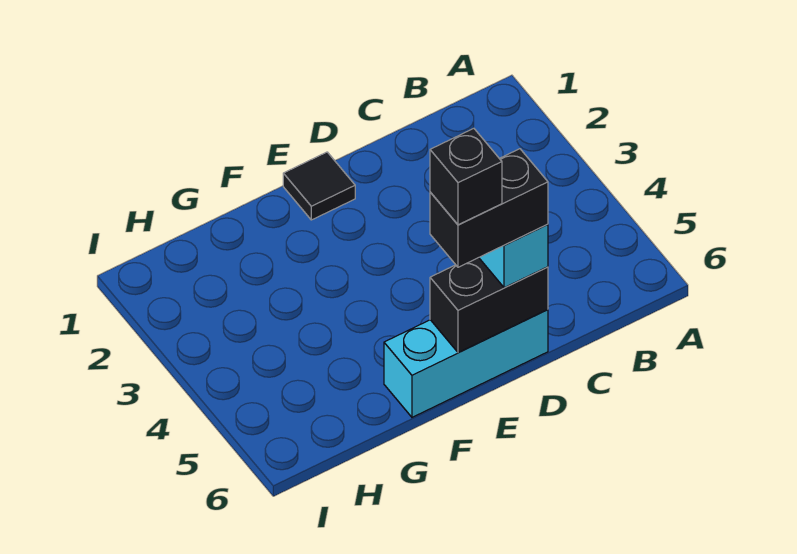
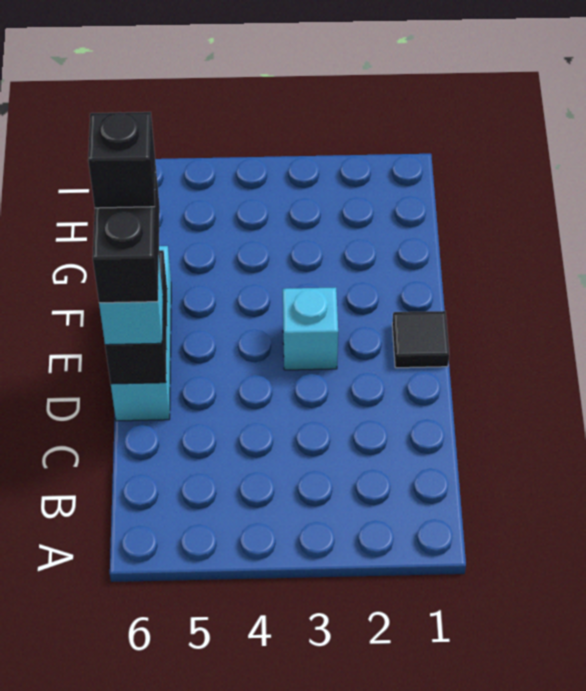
none -> cyan 1x1 brick [283,287,338,370]

